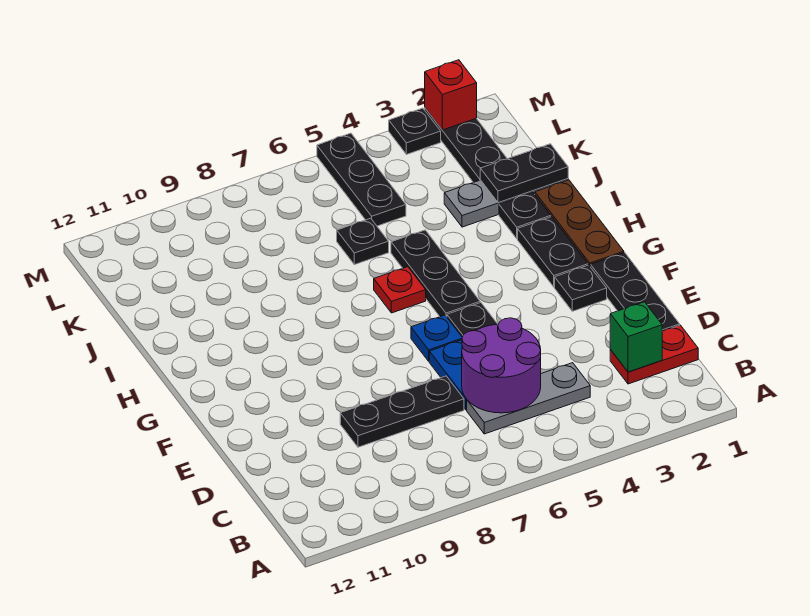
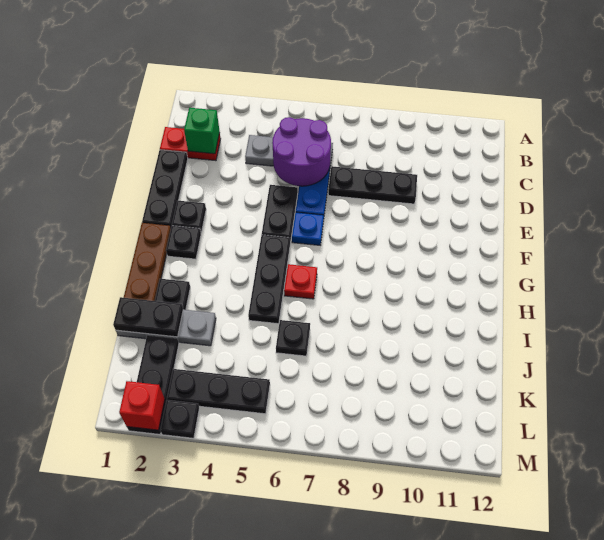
black 1x2 plate [518,217,588,287] -> black 1x1 plate [166,226,201,259]
black 1x3 plate [317,133,406,226] -> black 1x3 plate turned to [167,369,270,414]

